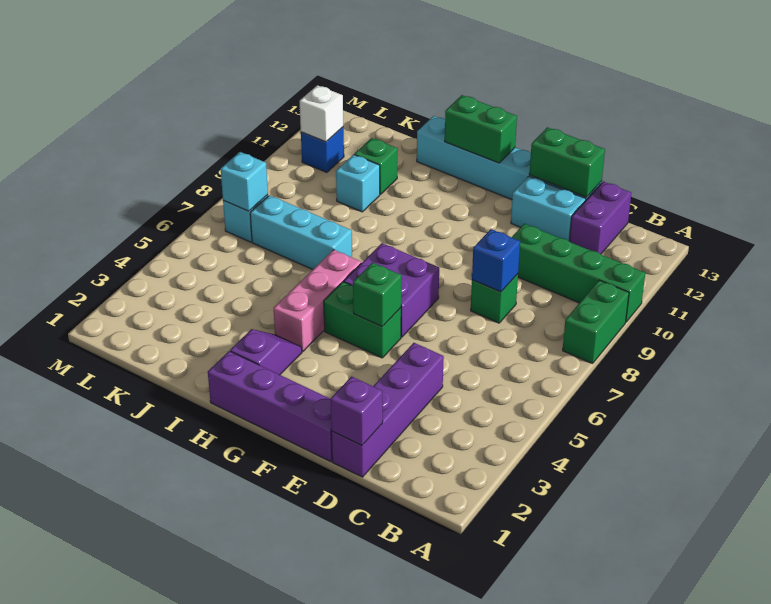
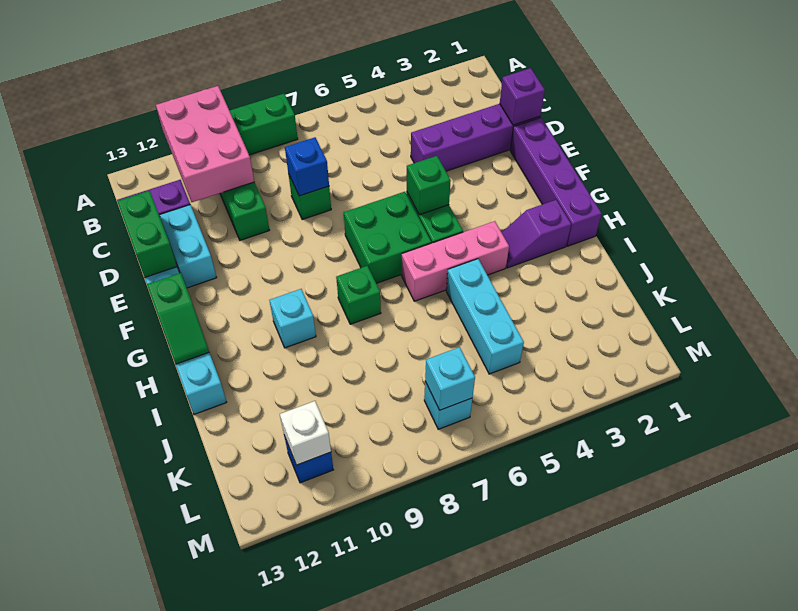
none -> pink 2x3 brick [156,86,254,202]
purple 2x2 brick [344,243,439,337] -> green 2x2 brick [344,192,431,283]
green 1x2 brick [445,95,517,163] -> green 1x2 slope [147,273,209,364]
cyan 1x3 brick [250,195,352,269] -> cyan 1x3 brick moved to [446,259,524,374]
cyan 1x1 brick [336,155,380,212] -> cyan 1x1 brick moved to [269,289,316,348]
green 1x1 brick [354,138,398,195] -> green 1x1 brick moved to [336,266,381,324]

